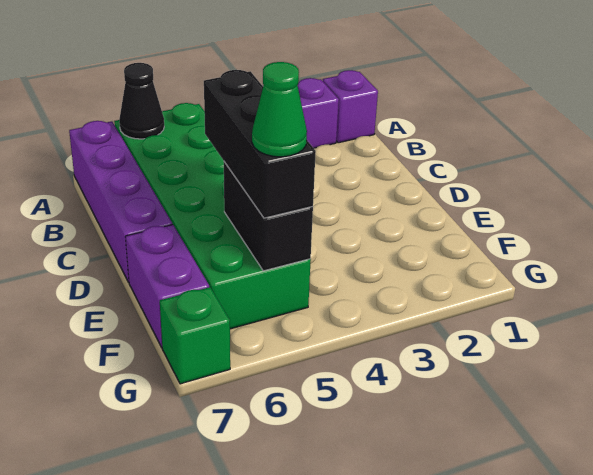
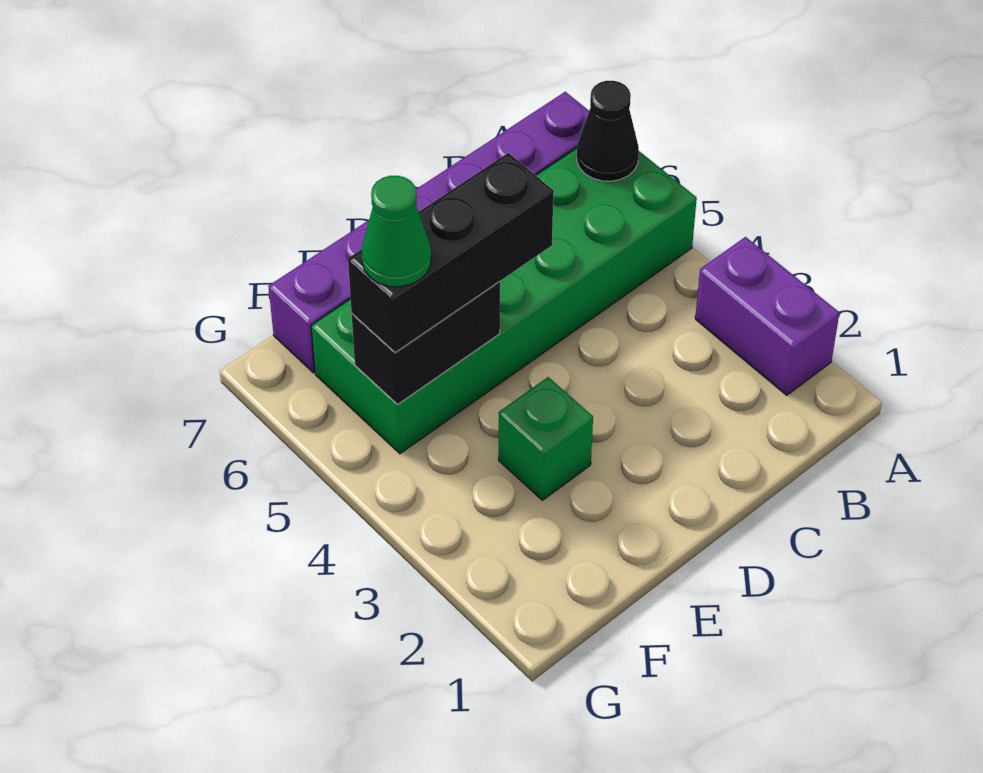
purple 1x1 brick [323,70,378,143] -> none
green 1x1 brick [160,287,230,384] -> green 1x1 brick moved to [499,377,593,500]

